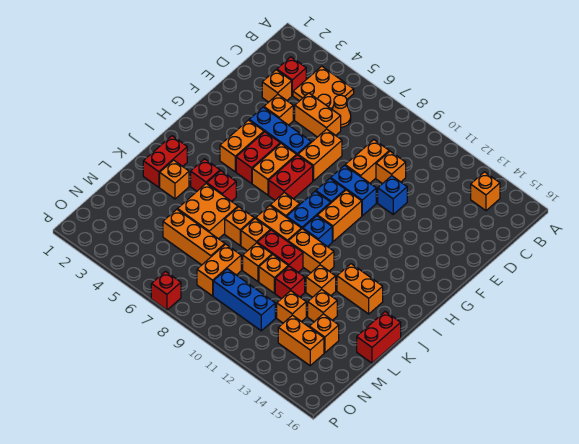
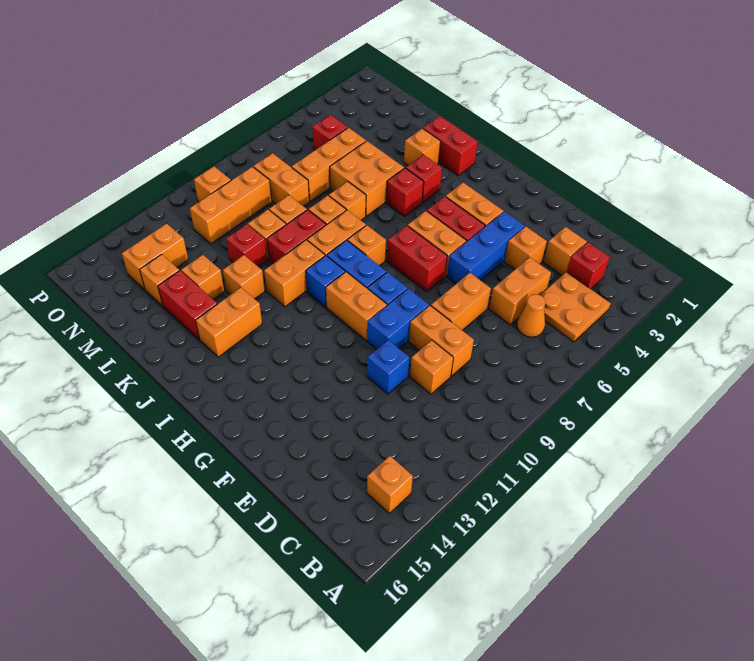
orange 1x2 brick [298,129,342,181] -> orange 1x2 brick turned to [431,273,491,330]
red 1x2 brick [357,312,401,363] -> red 1x2 brick moved to [158,271,217,340]
orange 1x1 brick [277,291,306,323] -> orange 1x1 brick moved to [194,166,231,202]
blue 1x3 brick [213,269,275,331] -> orange 1x3 brick [190,167,272,244]
red 1x1 brick [151,271,181,310] -> red 1x1 brick moved to [313,115,348,150]

